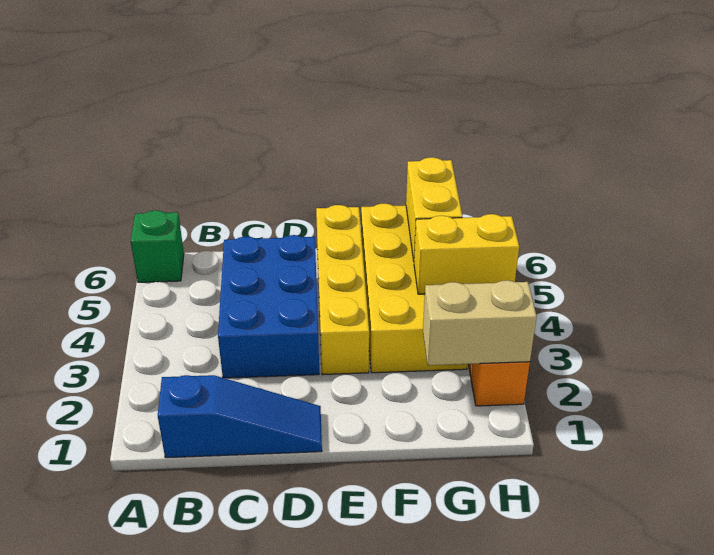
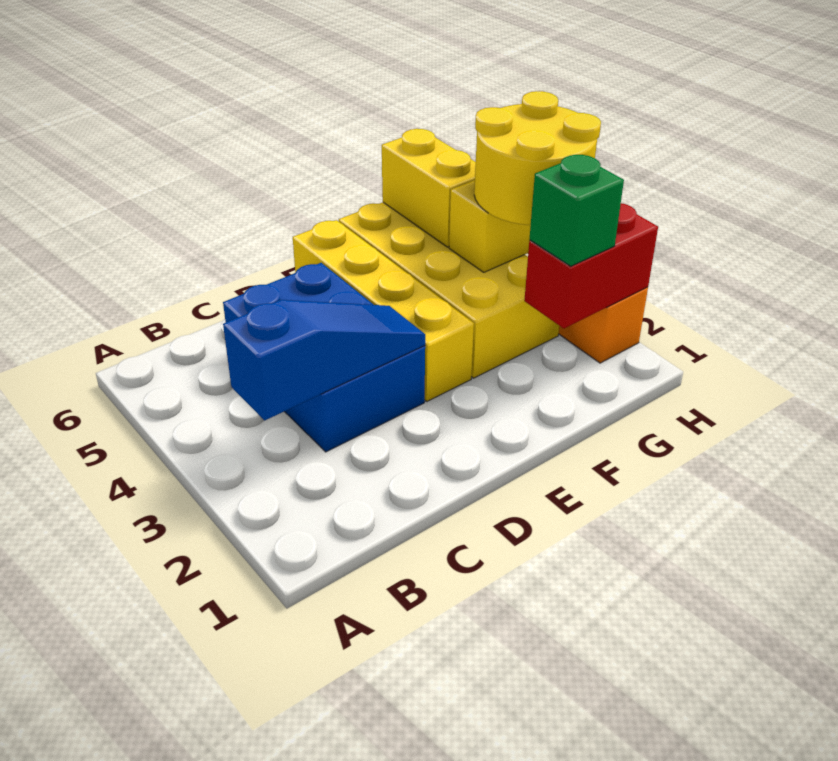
green 1x1 brick [131,210,184,282] -> green 1x1 brick moved to [529,155,624,266]
blue 1x3 slope [158,375,322,458] -> blue 1x3 slope moved to [223,300,425,421]
tan 1x2 brick [423,280,537,365] -> red 1x2 brick [524,203,658,328]
none -> yellow 2x2 round brick [474,91,601,225]

